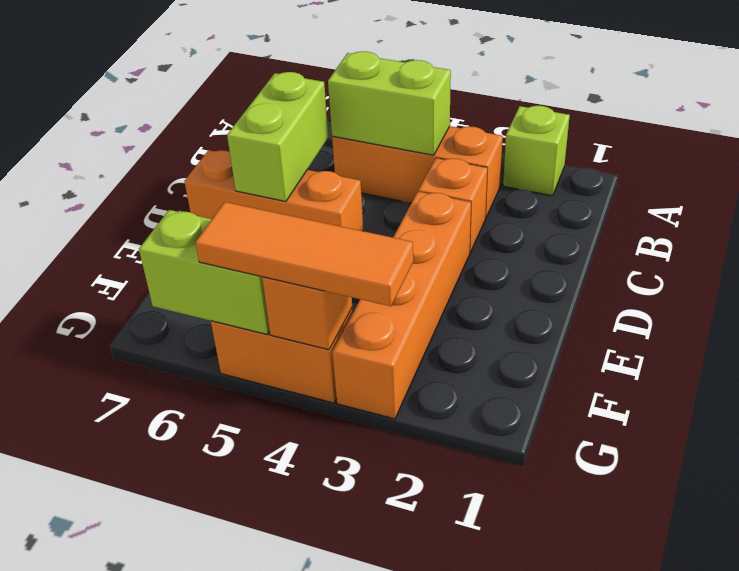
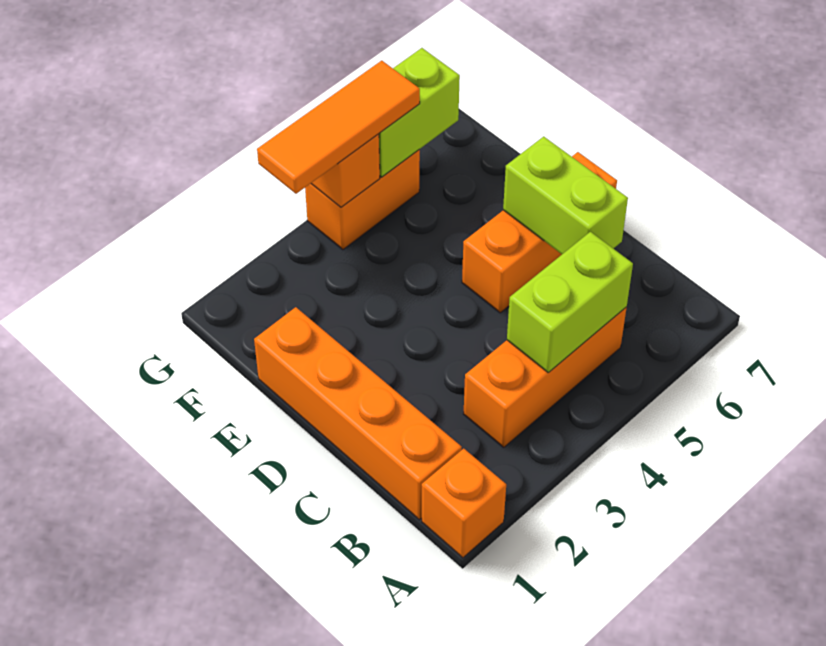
lime 1x1 brick [503,106,570,196] -> none
orange 1x1 brick [419,158,487,252] -> orange 1x1 brick moved to [422,448,506,558]
orange 1x4 brick [332,192,471,419] -> orange 1x4 brick moved to [254,307,462,520]

